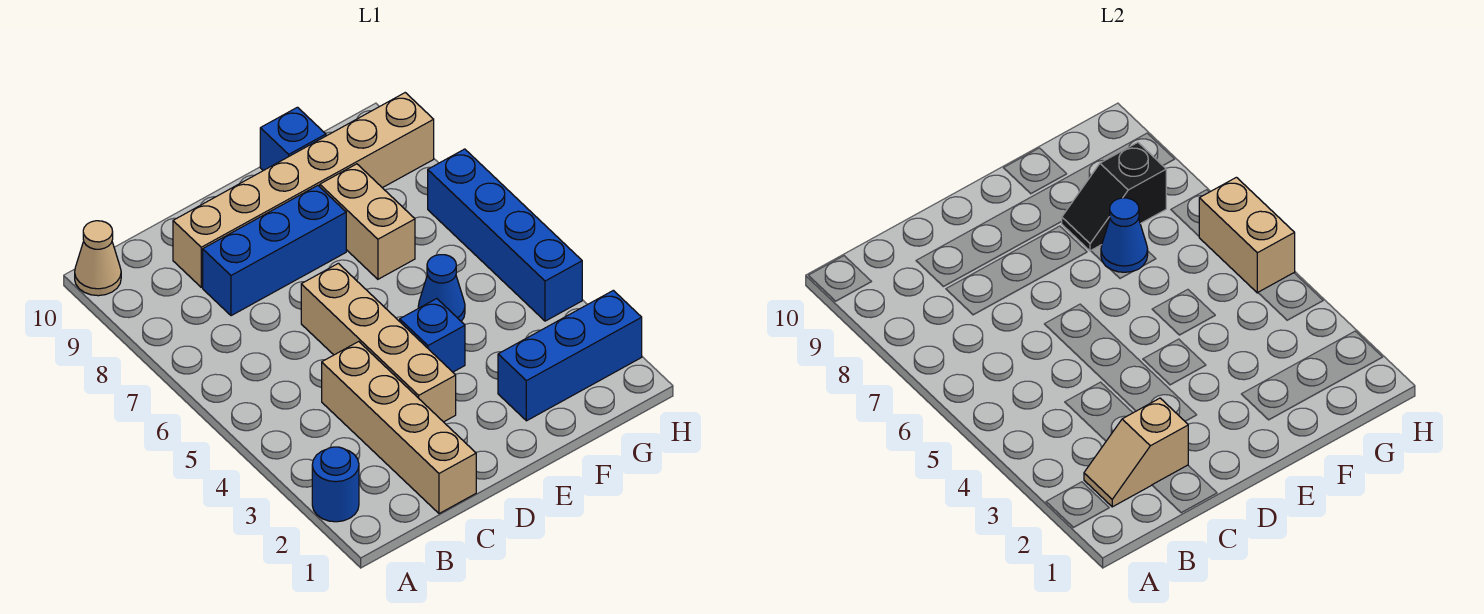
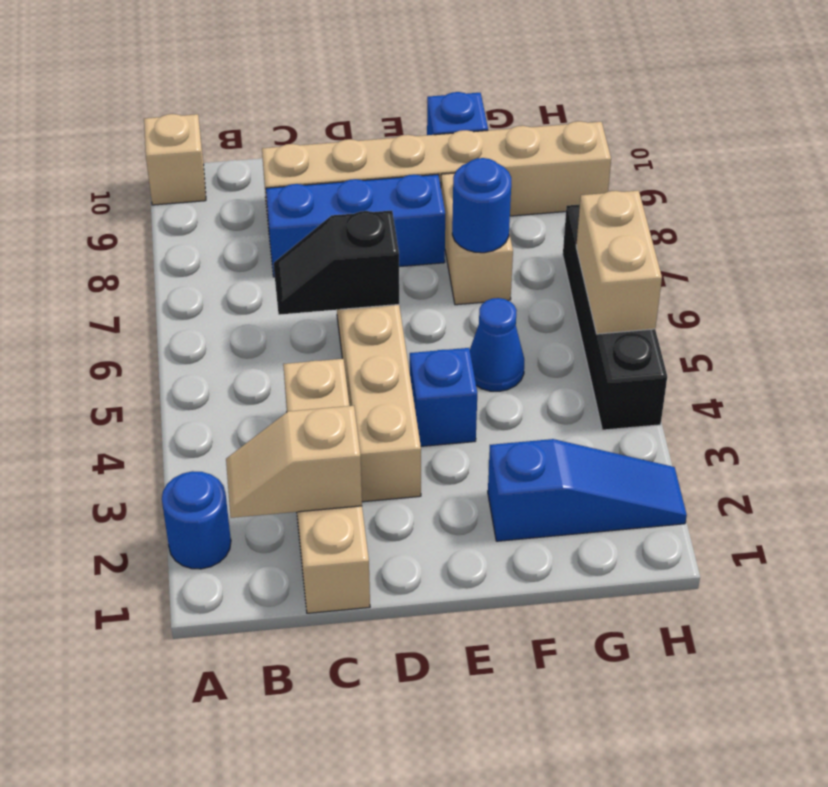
tan 1x1 cone [75,221,121,296] -> tan 1x1 brick [144,114,206,205]
blue 1x3 brick [498,290,642,421] -> blue 1x3 slope [488,439,687,541]
blue 1x1 cone [1101,198,1148,272] -> blue 1x1 round brick [452,158,511,253]
black 1x2 slope [1061,142,1166,251] -> black 1x2 slope moved to [274,210,399,315]
blue 1x4 brick [428,149,582,321] -> black 1x4 brick [563,204,667,430]

